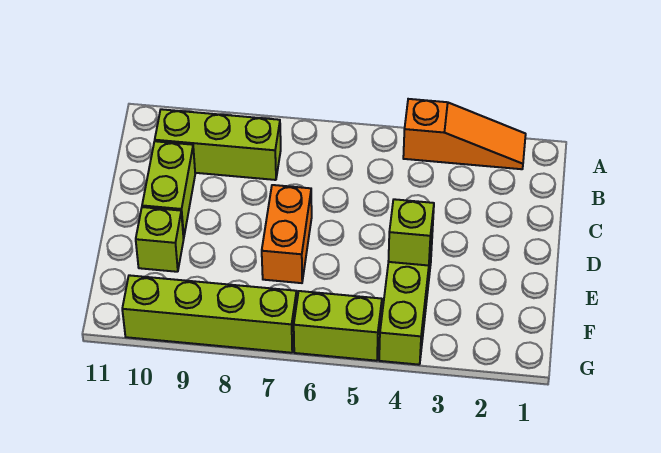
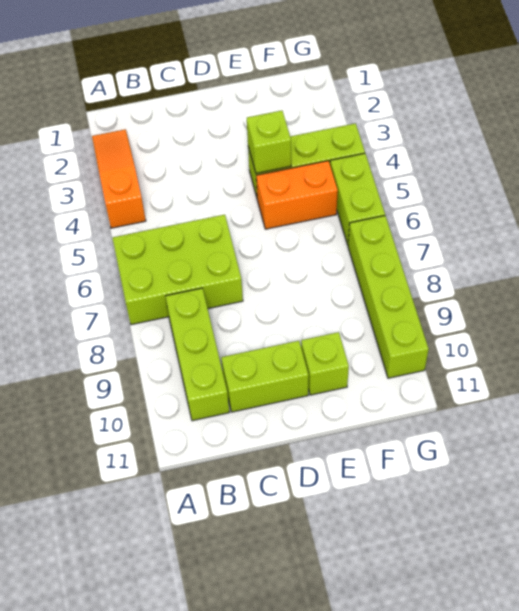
none -> lime 2x3 brick [112,215,243,325]
orange 1x2 brick [262,185,312,283] -> orange 1x2 brick moved to [256,161,338,229]

